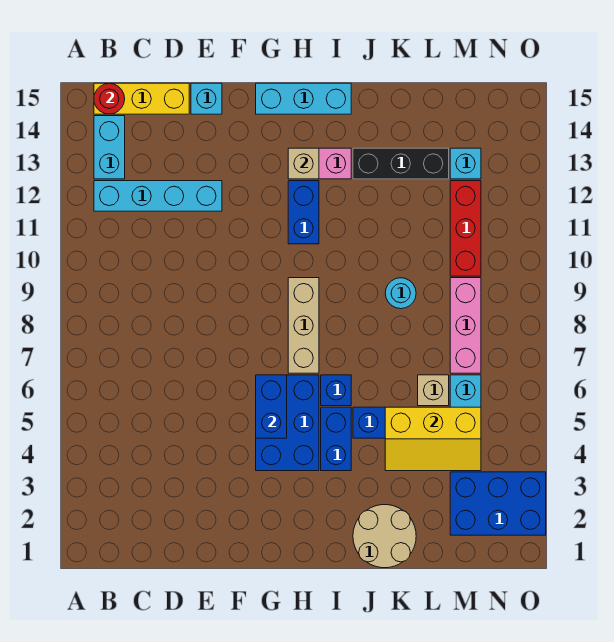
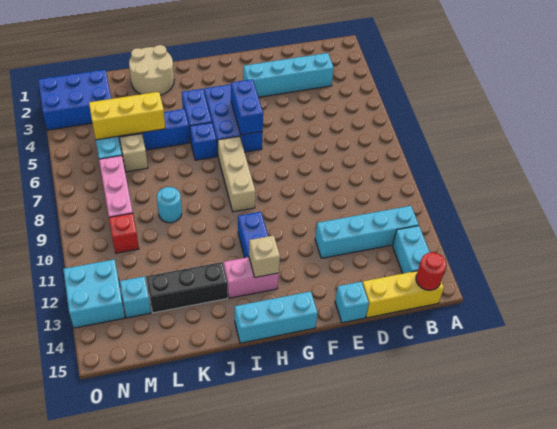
none -> cyan 1x4 brick [243,53,334,97]
red 1x3 brick [450,181,481,276] -> red 1x1 brick [109,213,139,253]
none -> cyan 2x2 brick [63,260,125,328]

